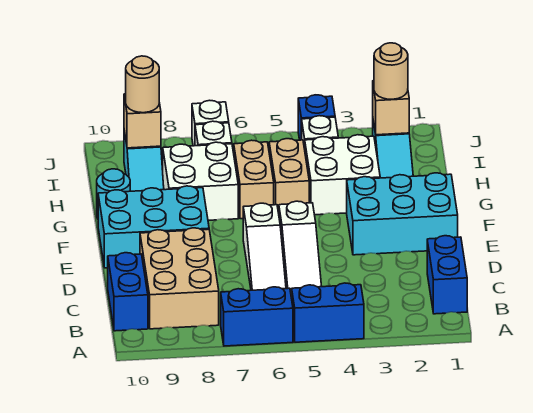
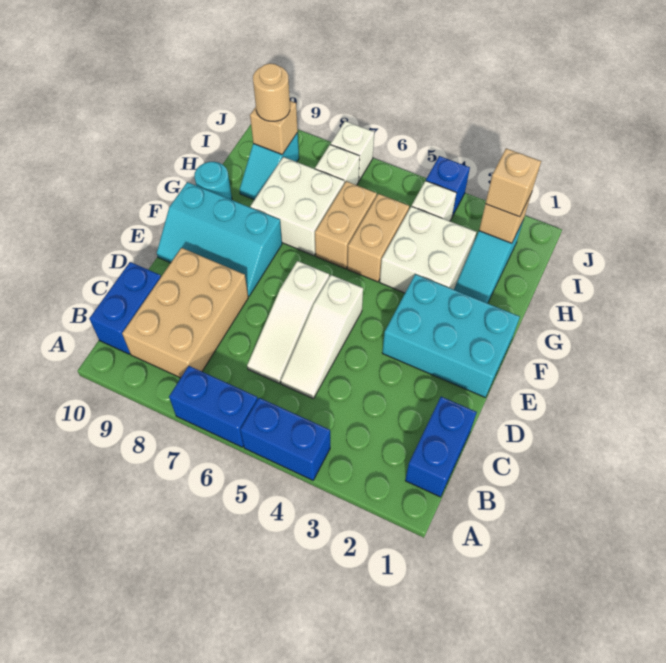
cyan 2x3 brick [98,186,209,268] -> cyan 2x3 slope [157,182,282,296]
tan 1x1 round brick [374,43,408,99] -> tan 1x1 brick [485,148,541,217]

